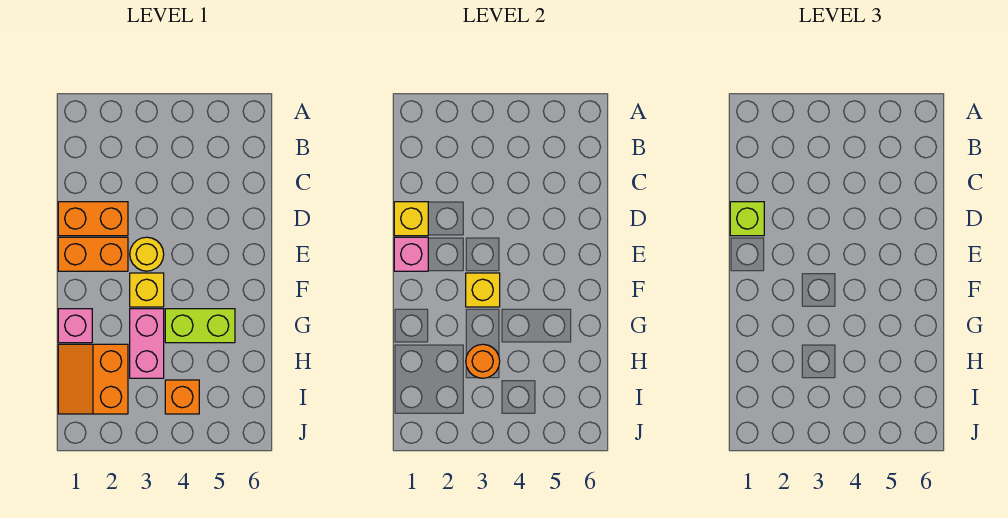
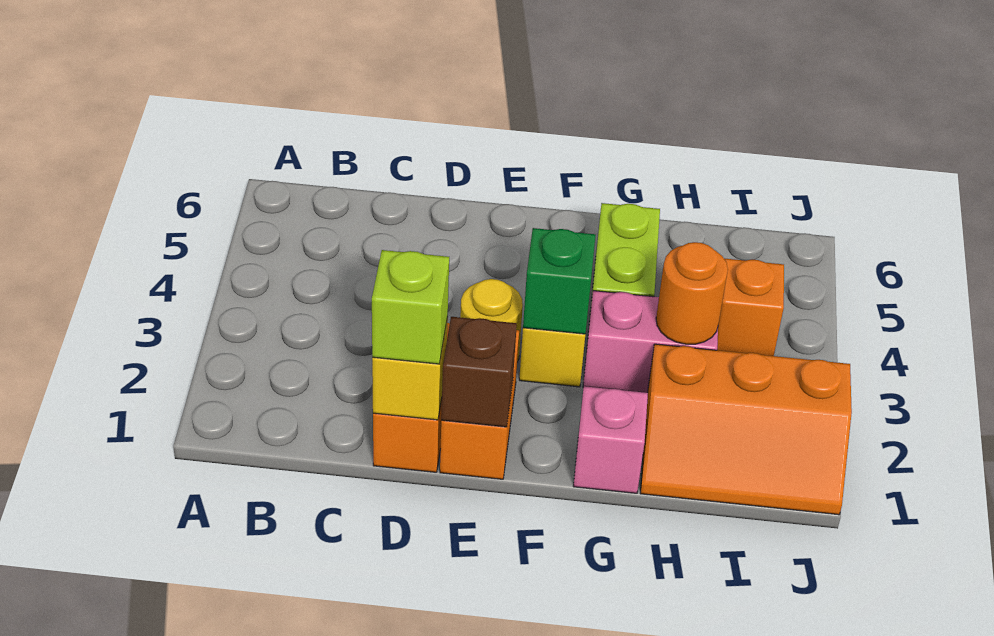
pink 1x1 brick [394,237,428,271] -> brown 1x1 brick [441,317,517,427]
yellow 1x1 brick [466,273,500,307] -> green 1x1 brick [523,228,596,334]
orange 2x2 slope [58,344,128,414] -> orange 2x3 slope [640,344,852,515]

